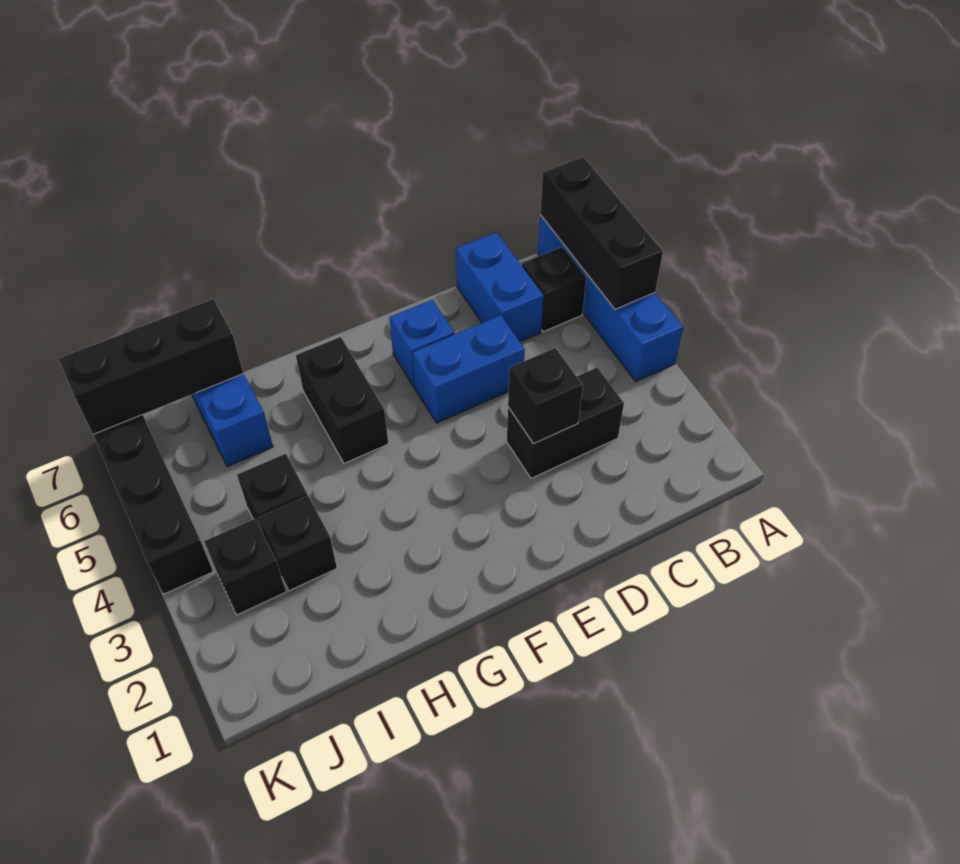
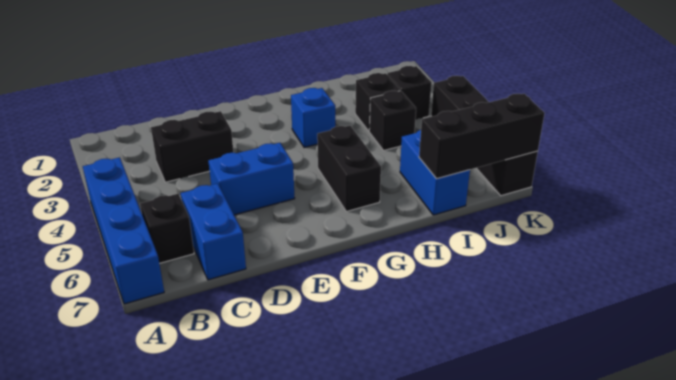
black 1x3 brick [540,157,663,309] -> none
black 1x1 brick [508,348,583,444] -> none
blue 1x1 brick [389,299,455,387] -> blue 1x1 brick moved to [291,88,335,148]

